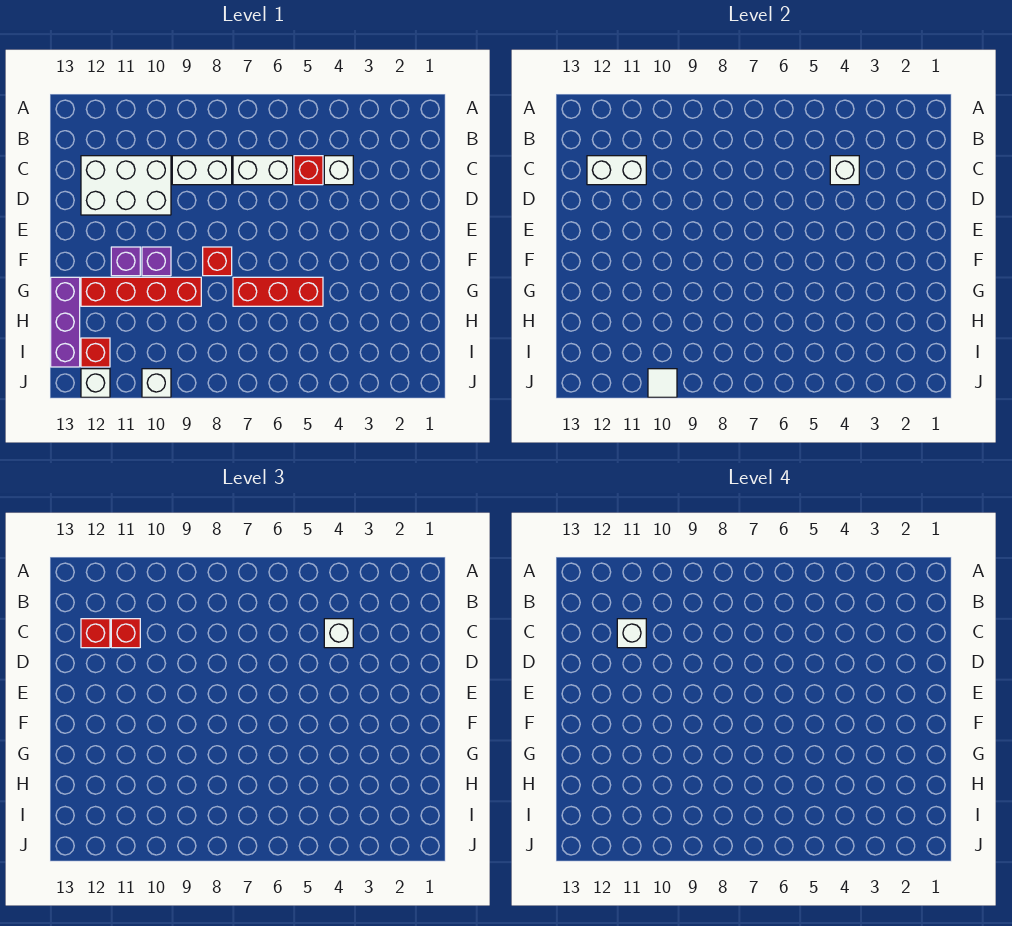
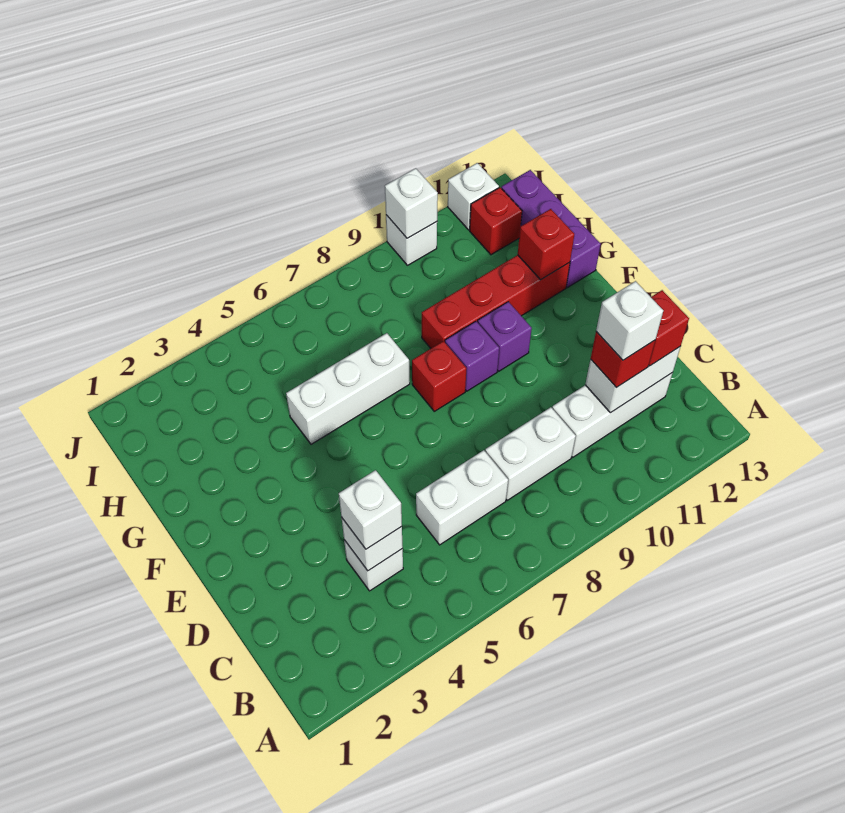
red 1x1 brick [294,156,323,185] -> red 1x1 brick moved to [518,209,574,280]
white 2x3 brick [81,156,171,215] -> white 1x3 brick [552,373,672,457]
purple 1x1 brick [111,247,140,276] -> purple 1x1 brick moved to [445,321,499,391]
red 1x3 brick [233,277,323,306] -> white 1x3 brick [286,333,410,444]
white 1x1 tile [648,369,677,397] -> white 1x1 brick [385,168,438,238]

